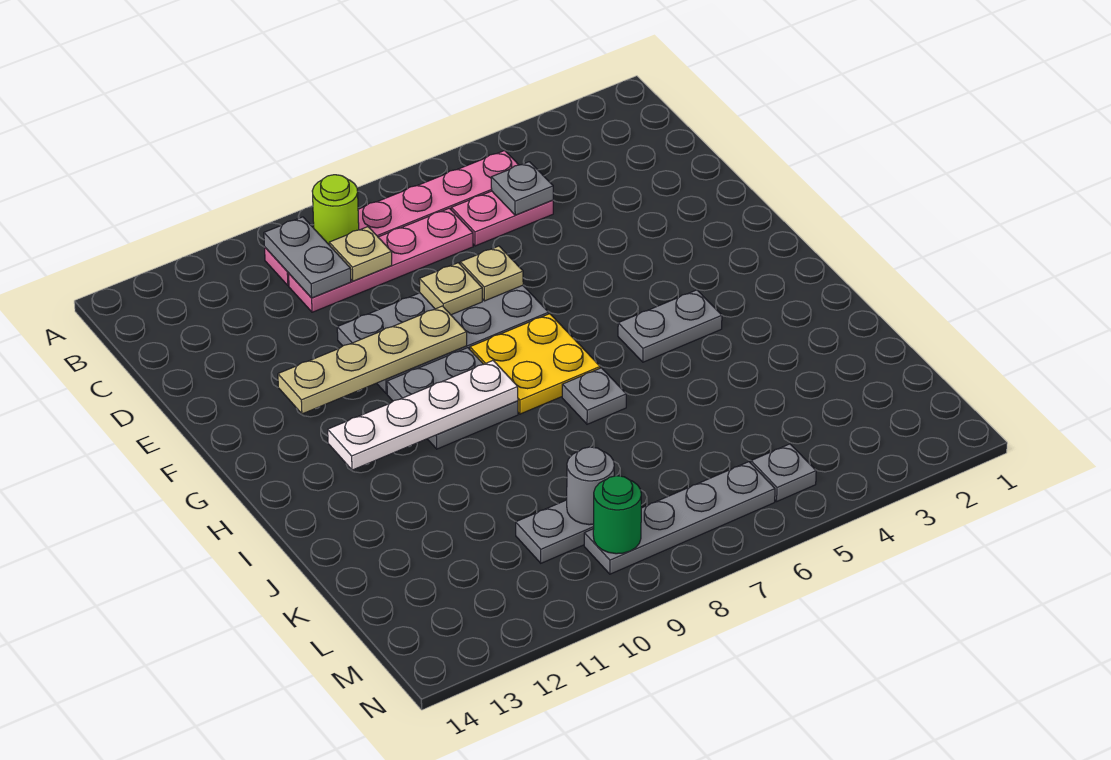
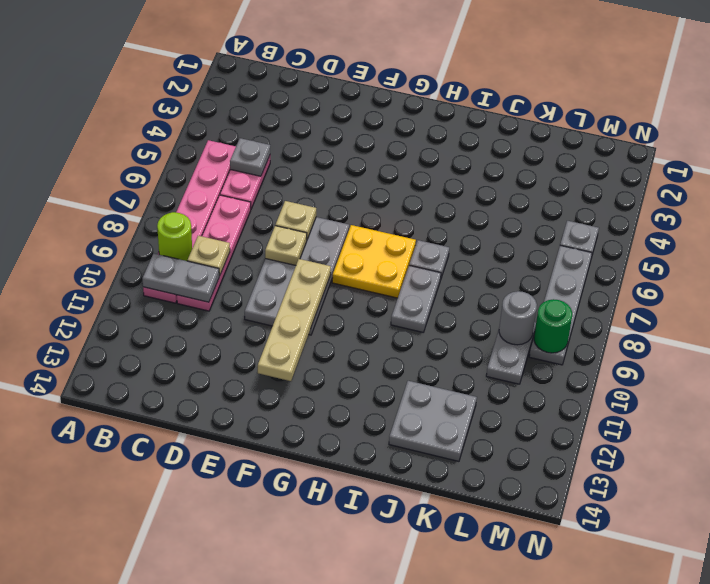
grey 2x2 plate [387,348,518,449] -> grey 2x2 plate moved to [389,381,477,461]
grey 1x2 plate [618,290,722,362] -> grey 1x2 plate moved to [391,266,441,332]
white 1x4 plate [328,361,518,470] -> none

